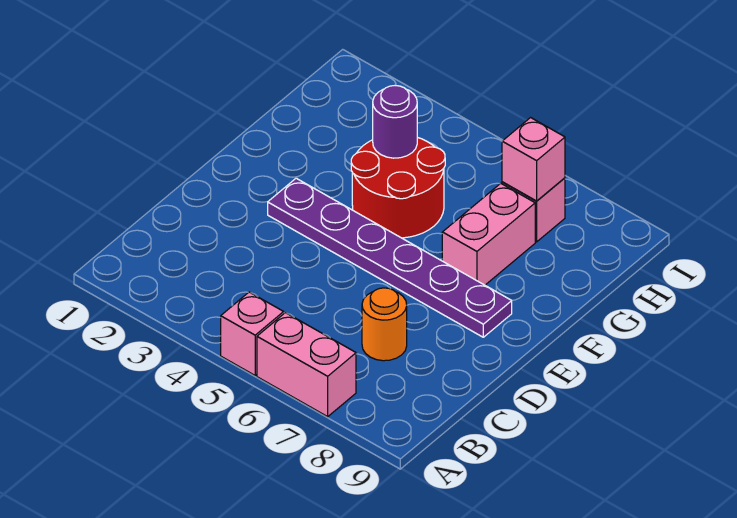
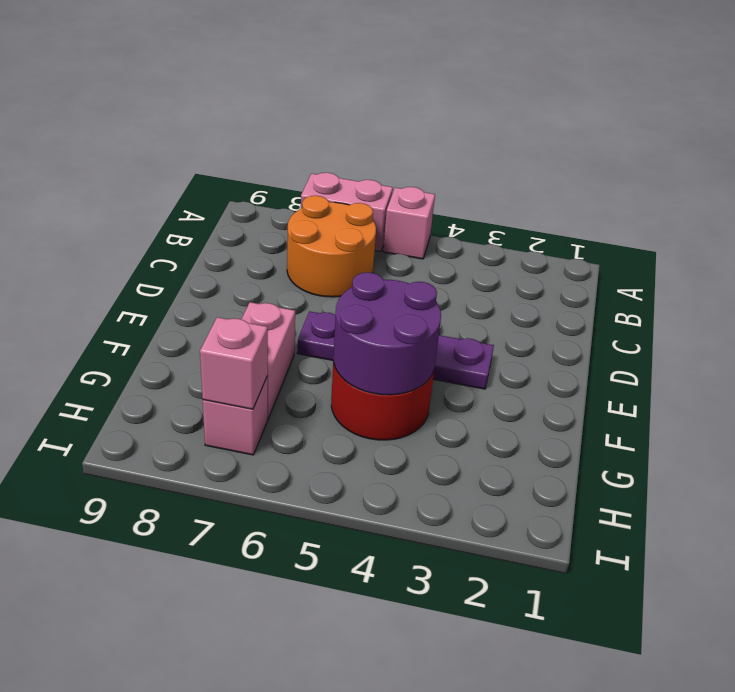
orange 1x1 round brick [362,288,407,361] -> orange 2x2 round brick [287,196,376,297]
purple 1x6 plate [268,178,512,337] -> purple 1x4 plate [297,311,494,389]
purple 1x1 round brick [373,86,417,158] -> purple 2x2 round brick [334,272,441,395]

